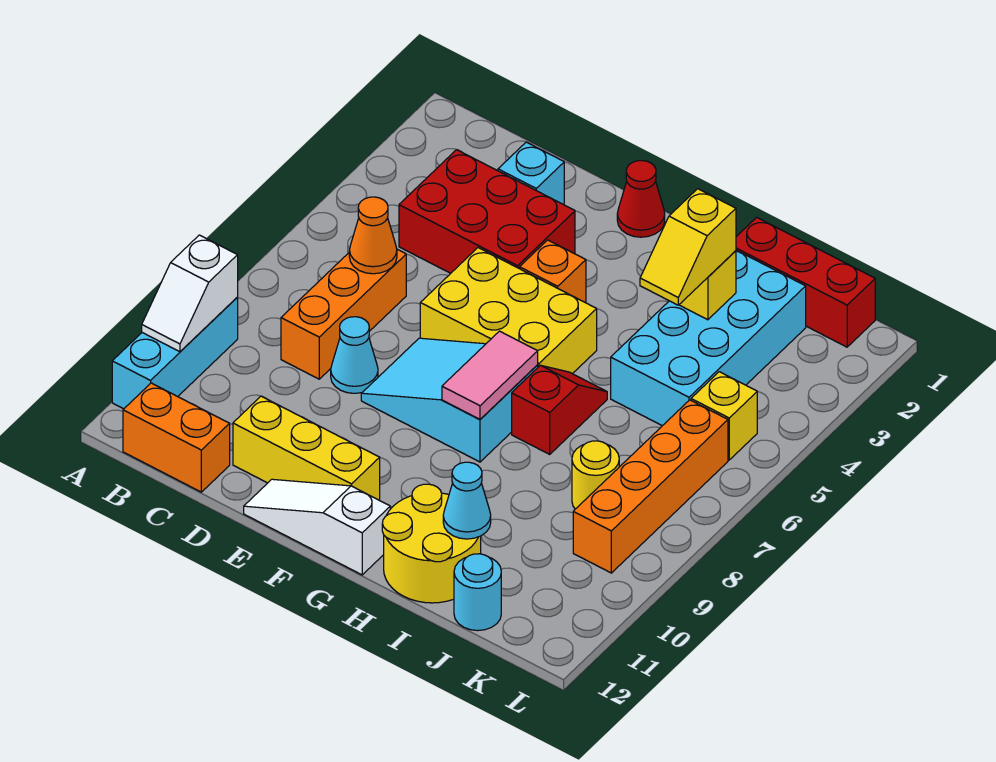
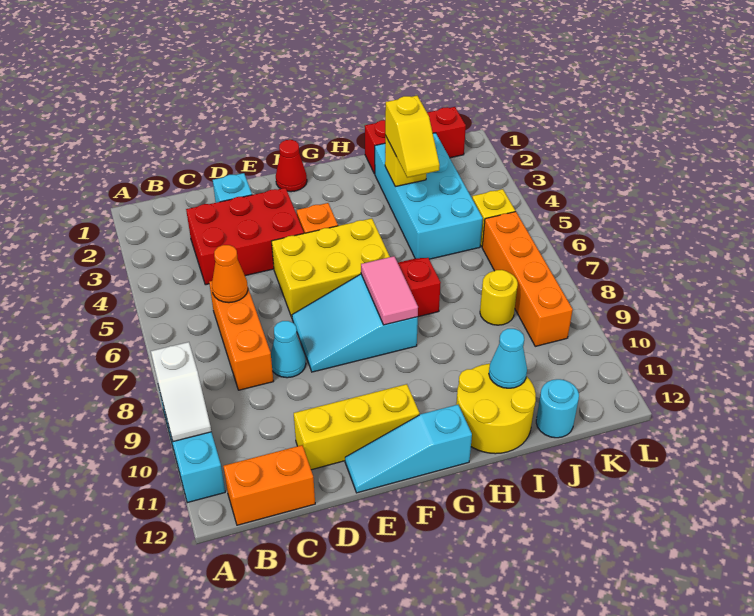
white 1x3 slope [244,479,390,575] -> cyan 1x3 slope [345,405,472,493]

